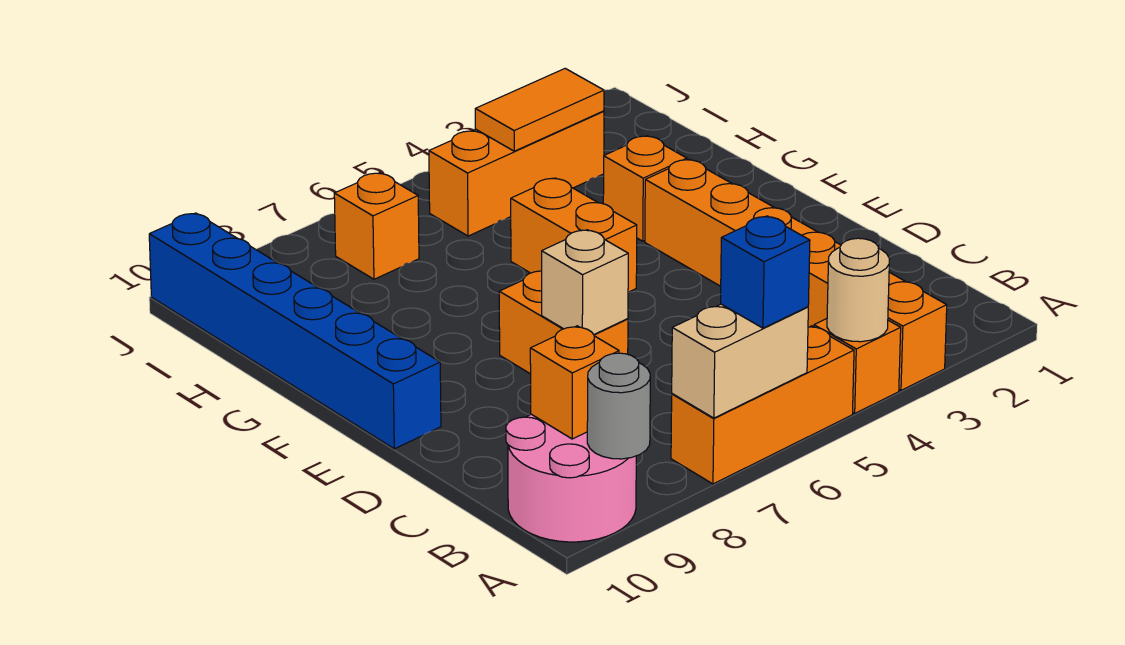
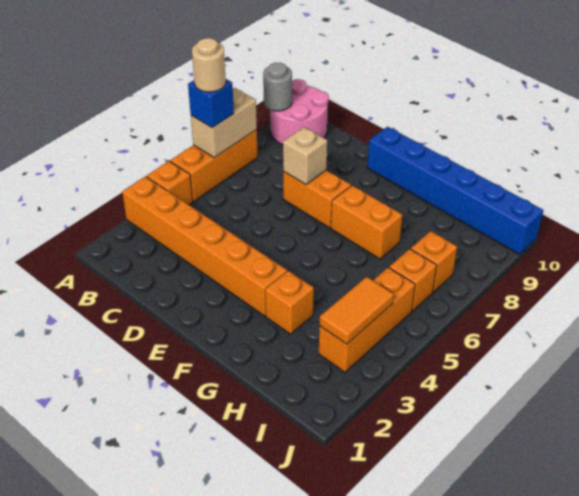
tan 1x1 round brick [827,238,889,342] -> tan 1x1 round brick moved to [192,38,226,92]
orange 1x1 brick [530,326,619,439] -> orange 1x1 brick moved to [389,249,437,311]
orange 1x2 brick [511,178,637,292] -> orange 1x2 brick moved to [331,185,402,259]

